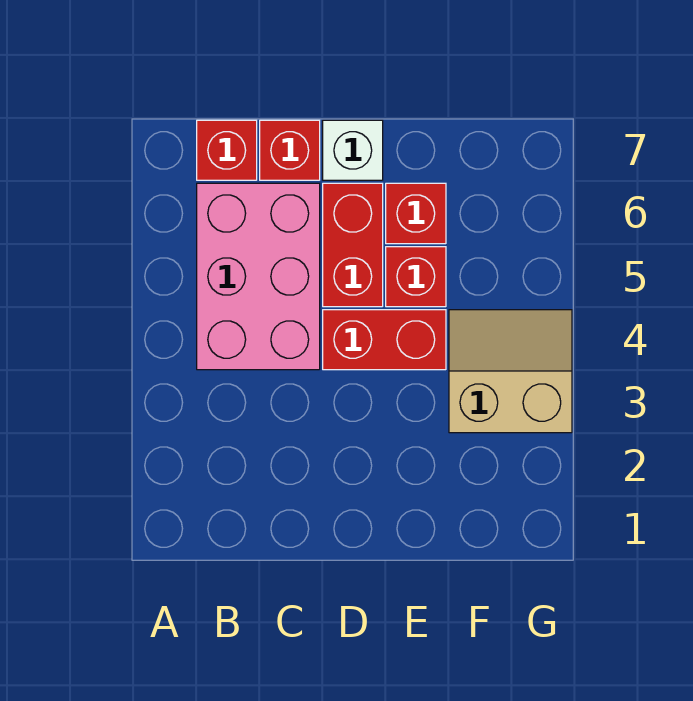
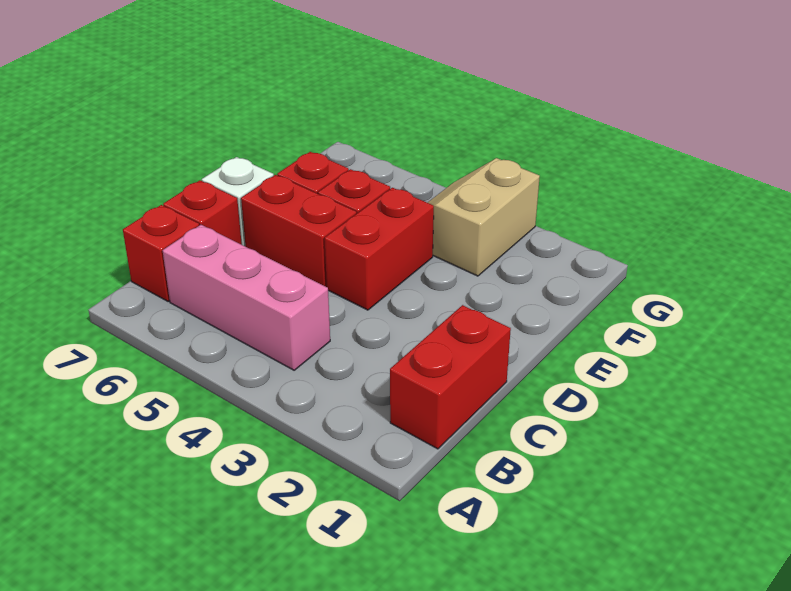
none -> red 1x2 brick [390,305,511,449]
pink 2x3 brick [197,183,320,370] -> pink 1x3 brick [163,225,330,370]

